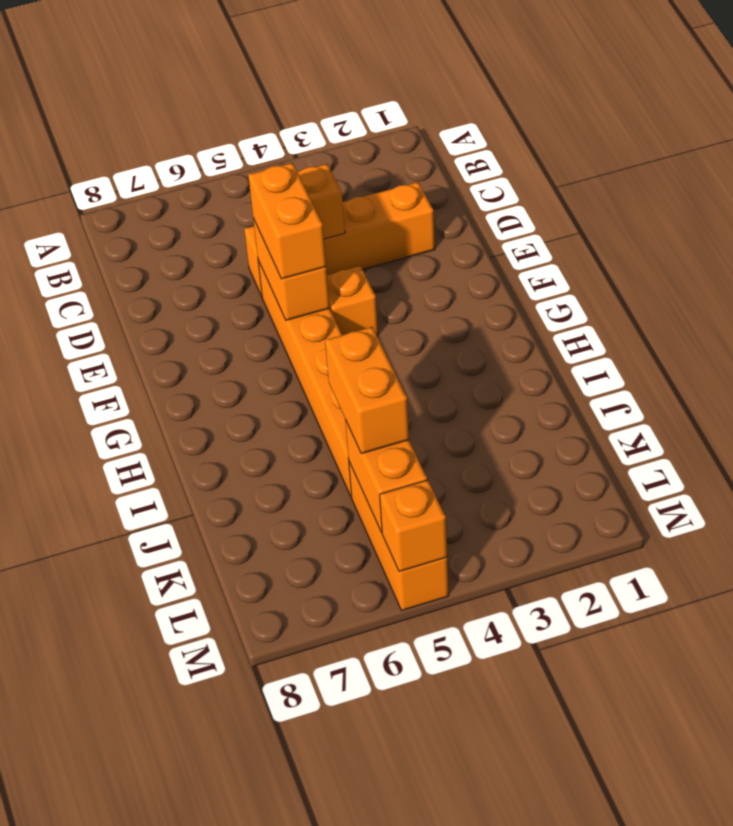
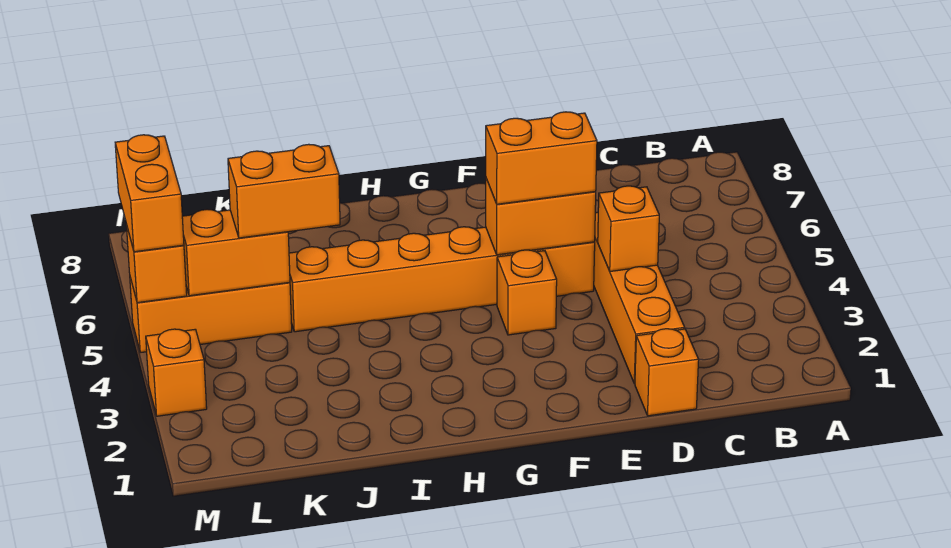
none -> orange 1x1 brick [635,329,699,416]
none -> orange 1x1 brick [146,329,207,416]
none -> orange 1x2 brick [115,135,184,252]

